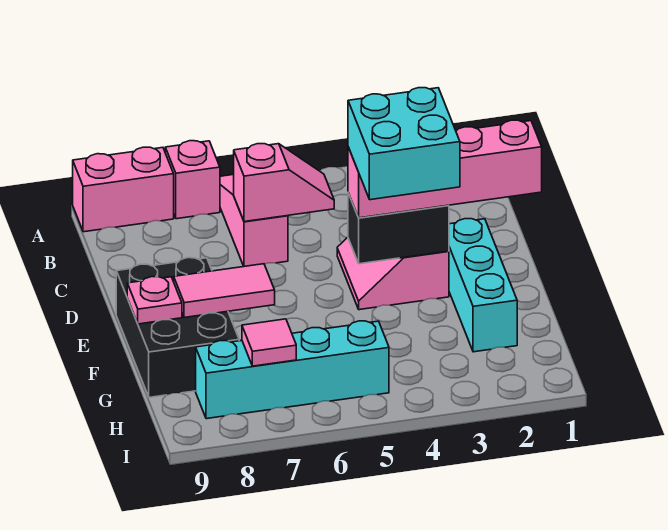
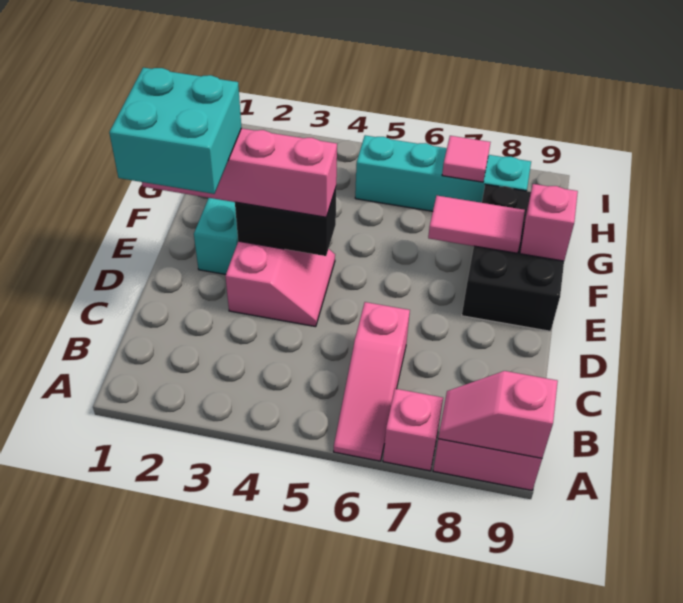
pink 1x2 slope [234,144,334,222] -> pink 1x2 slope moved to [438,371,558,458]
cyan 2x2 brick [348,88,460,200] -> cyan 2x2 brick moved to [109,68,242,194]
pink 1x1 plate [127,277,182,324] -> pink 1x1 brick [520,184,578,261]

